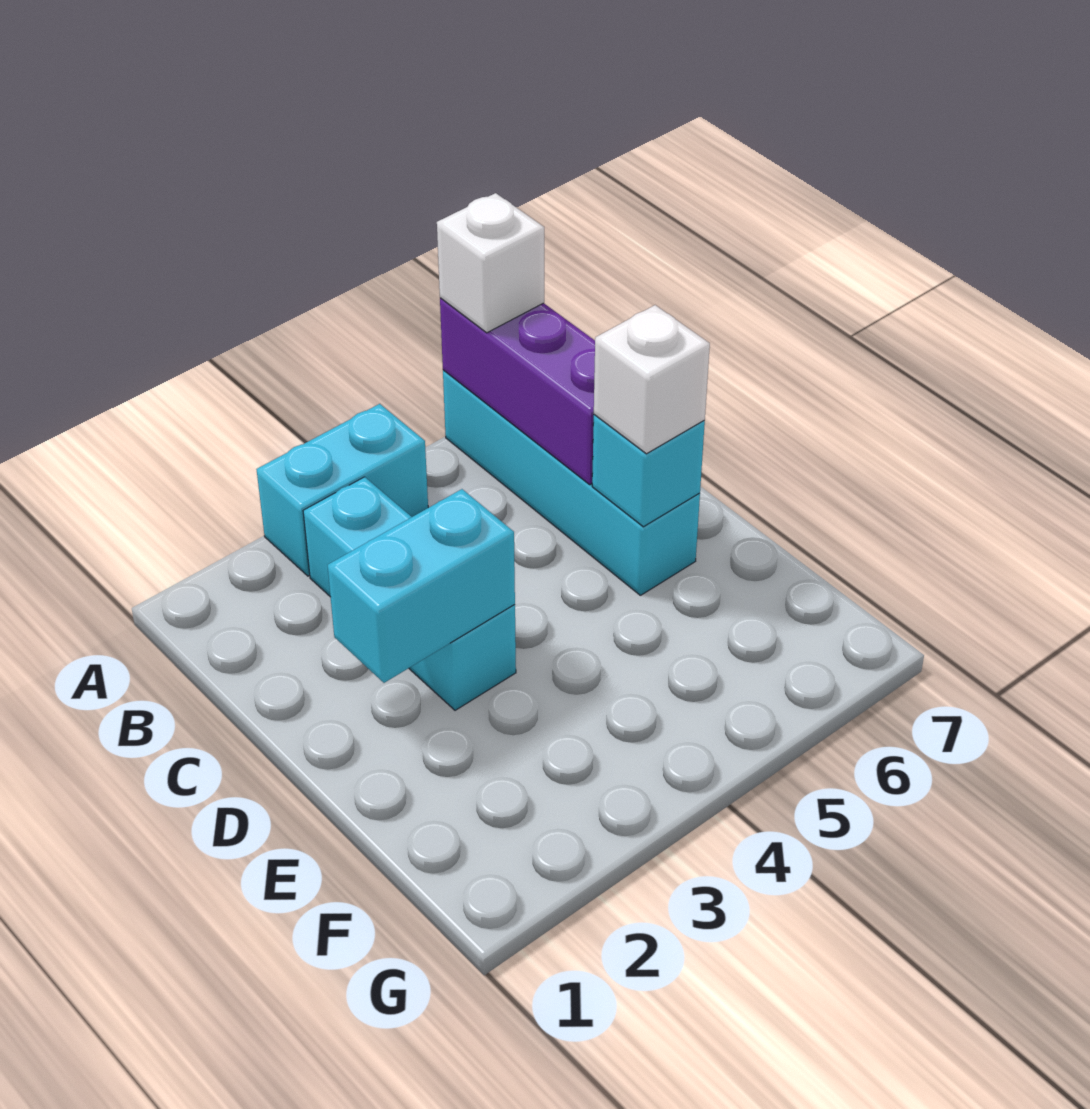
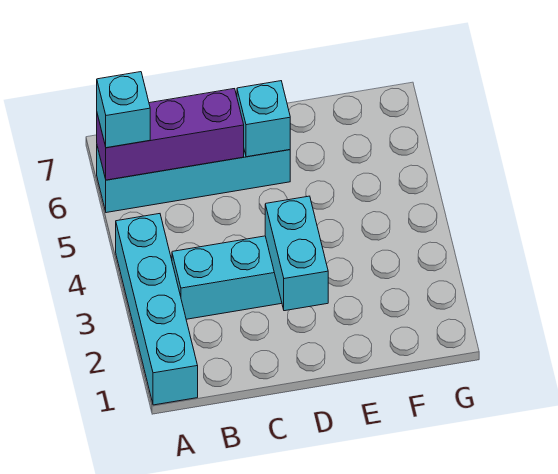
cyan 1x2 brick [256,404,428,576] -> cyan 1x4 brick [116,214,198,405]
white 1x1 brick [437,193,544,333] -> cyan 1x1 brick [97,72,150,148]
white 1x1 brick [594,305,710,454] -> none

